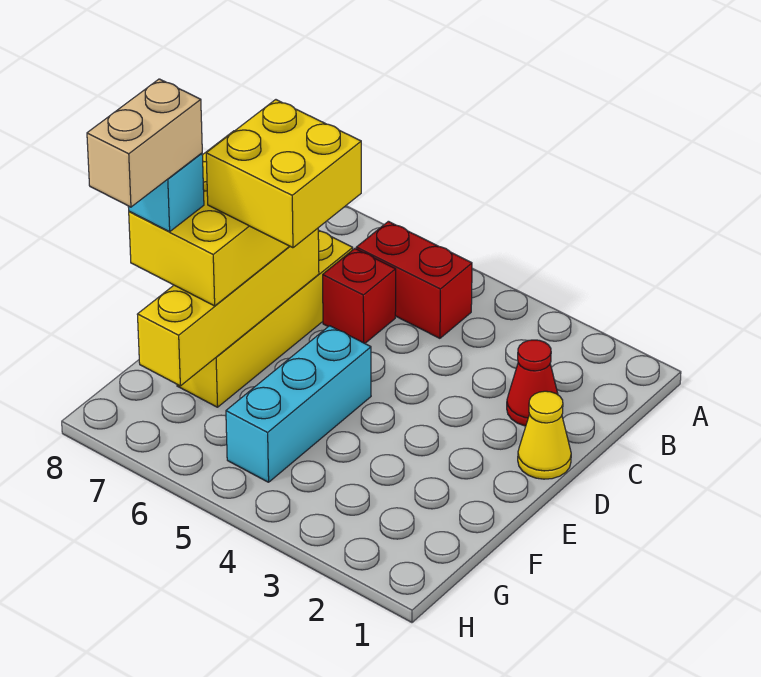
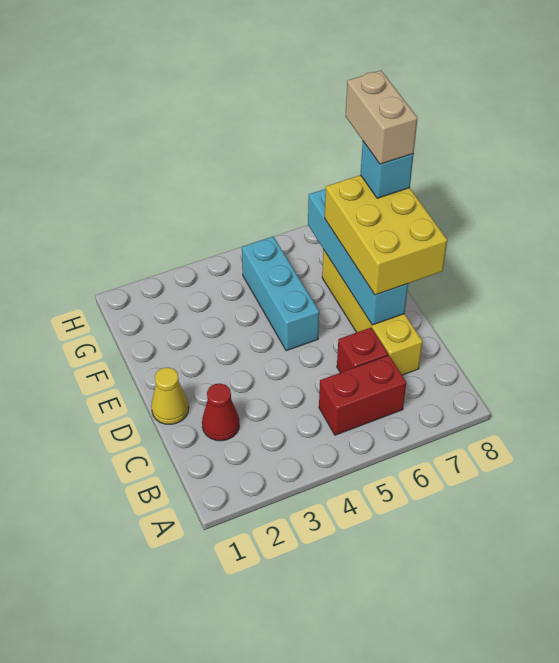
yellow 2x2 brick [206,100,361,248] -> none
yellow 1x4 brick [137,228,319,386] -> cyan 1x4 brick [308,189,408,325]

